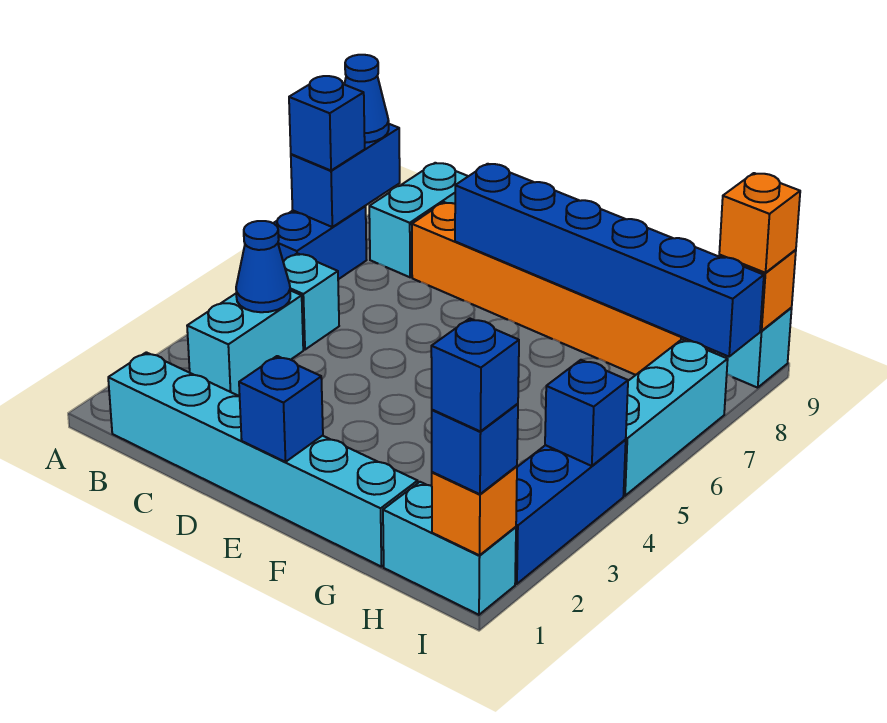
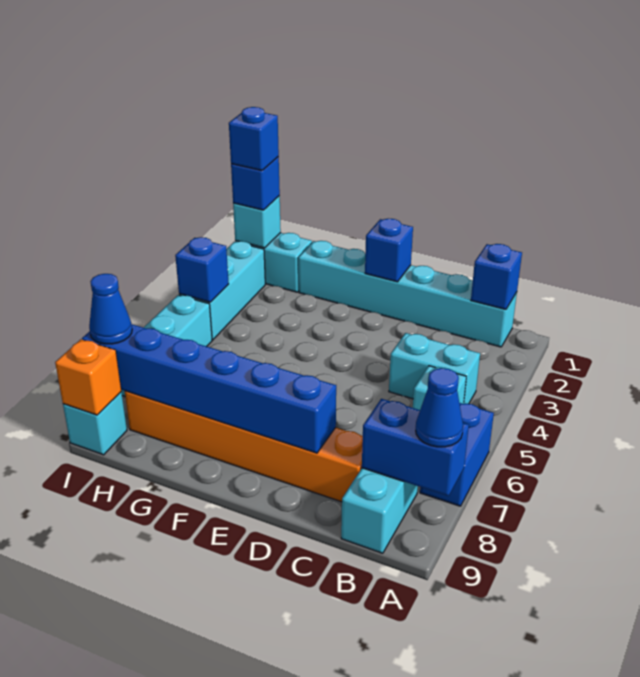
blue 1x2 brick [291,124,400,227] -> blue 1x2 brick turned to [362,399,469,496]
blue 1x1 brick [289,76,365,170] -> blue 1x1 brick moved to [471,244,522,309]
cyan 1x2 brick [187,290,303,396] -> cyan 1x2 brick turned to [389,333,480,404]
blue 1x1 cone [236,221,290,312] -> blue 1x1 cone moved to [89,274,132,344]
orange 1x1 brick [432,466,517,555] -> cyan 1x1 brick [233,196,281,248]
blue 1x3 brick [515,440,626,584] -> cyan 1x3 brick [179,241,265,340]
orange 1x1 brick [719,173,800,273] -> none

